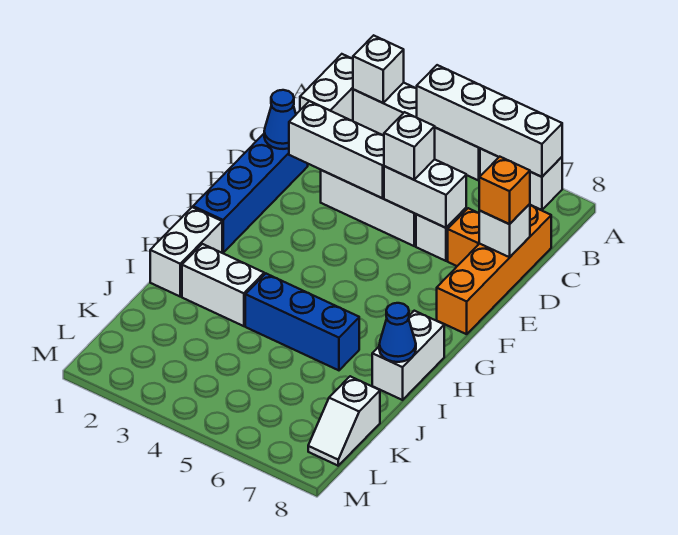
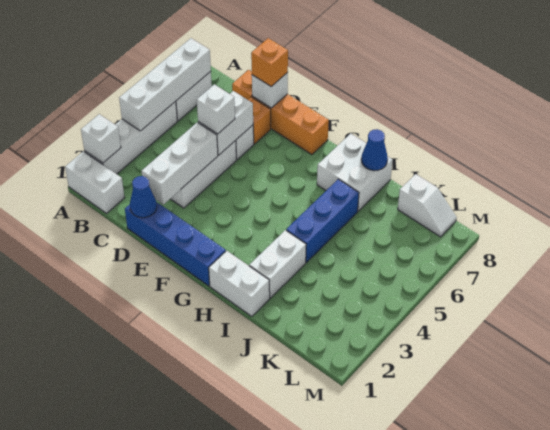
white 1x2 brick [372,311,444,400] -> white 2x2 brick [317,133,392,211]

